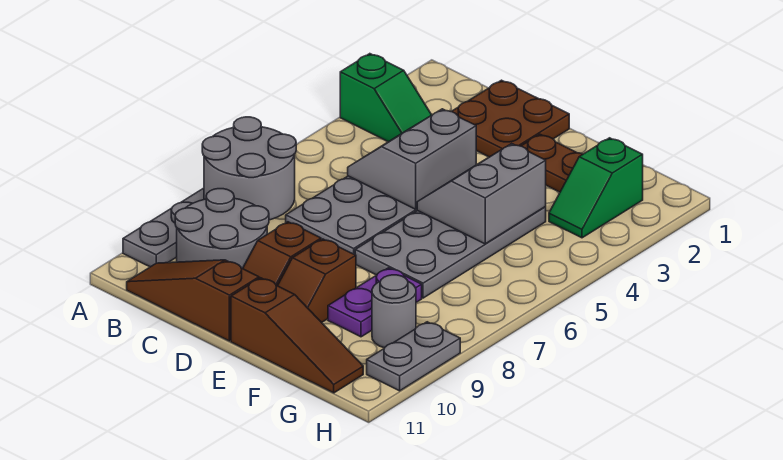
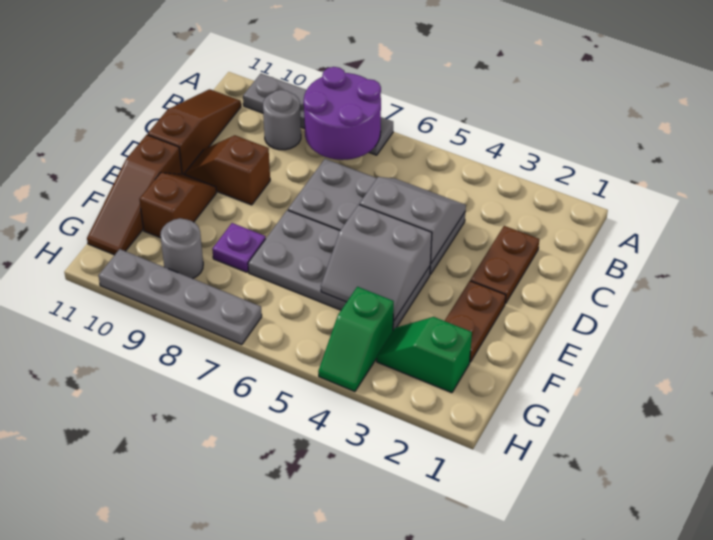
green 1x2 slope [340,54,431,142] -> green 1x2 slope moved to [318,287,394,392]
grey 2x2 round brick [202,117,296,220] -> purple 2x2 round brick [304,67,381,160]
grey 2x2 round brick [175,189,269,268] -> grey 1x1 round brick [263,90,301,150]
brown 2x2 plate [452,80,569,157] -> brown 1x2 plate [470,226,539,304]
grey 2x2 slope [417,144,546,244] -> grey 2x2 slope turned to [321,205,432,321]
brown 1x2 slope [278,239,356,323] -> brown 1x2 slope turned to [140,173,217,238]
purple 1x2 plate [328,268,422,337] -> purple 1x1 plate [212,223,266,272]
grey 1x2 plate [367,322,460,391] -> grey 1x4 plate [98,249,262,345]

